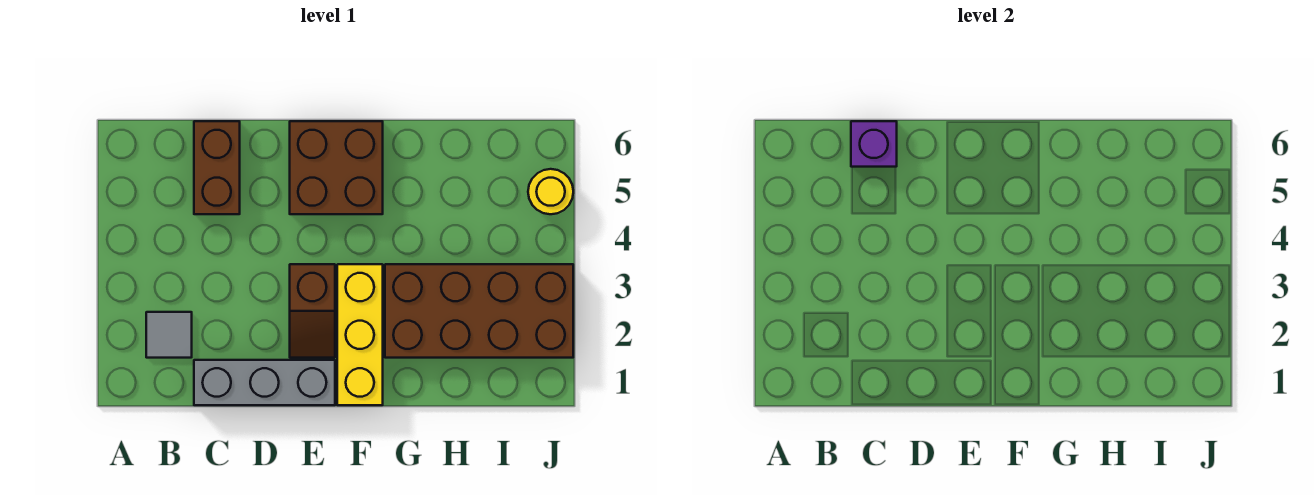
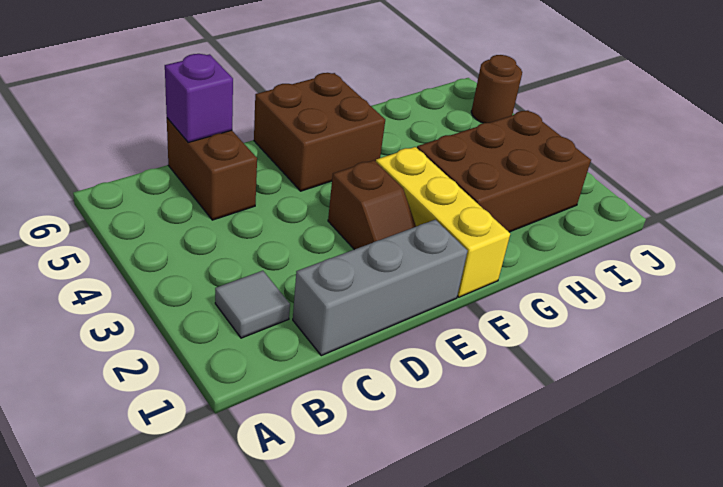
brown 2x4 brick [385,264,573,358] -> brown 2x3 brick [417,110,591,232]
yellow 1x1 round brick [528,169,573,214] -> brown 1x1 round brick [471,55,522,123]

